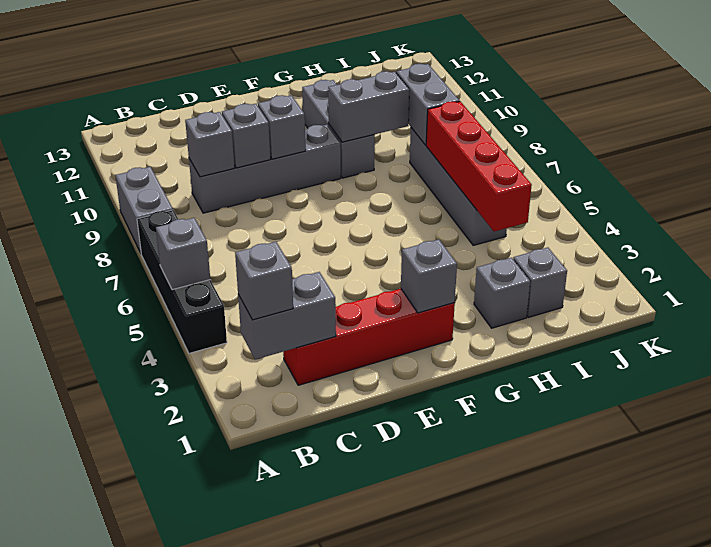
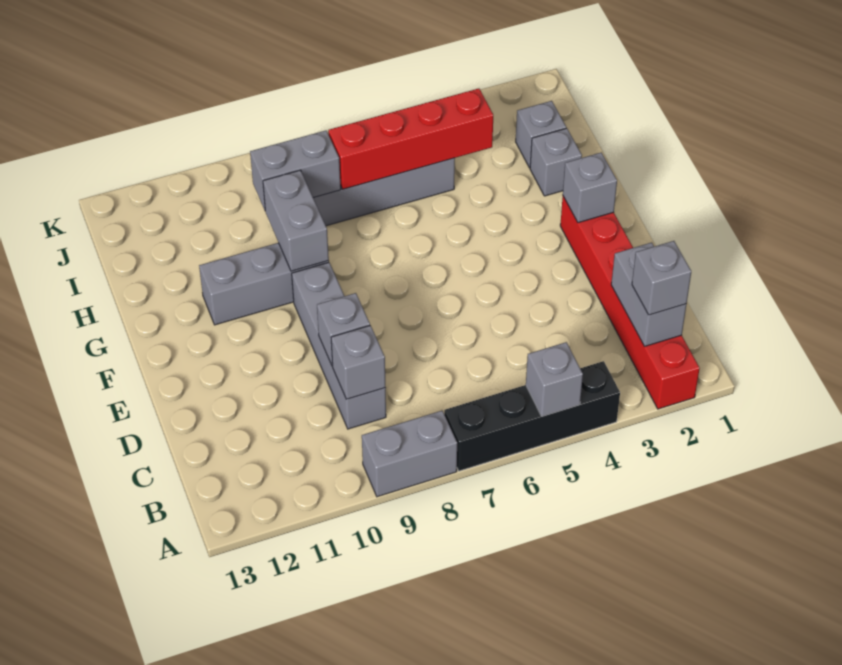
red 1x4 brick [283,289,455,385] -> red 1x6 brick [560,197,700,409]
grey 1x1 brick [258,95,306,159] -> none

